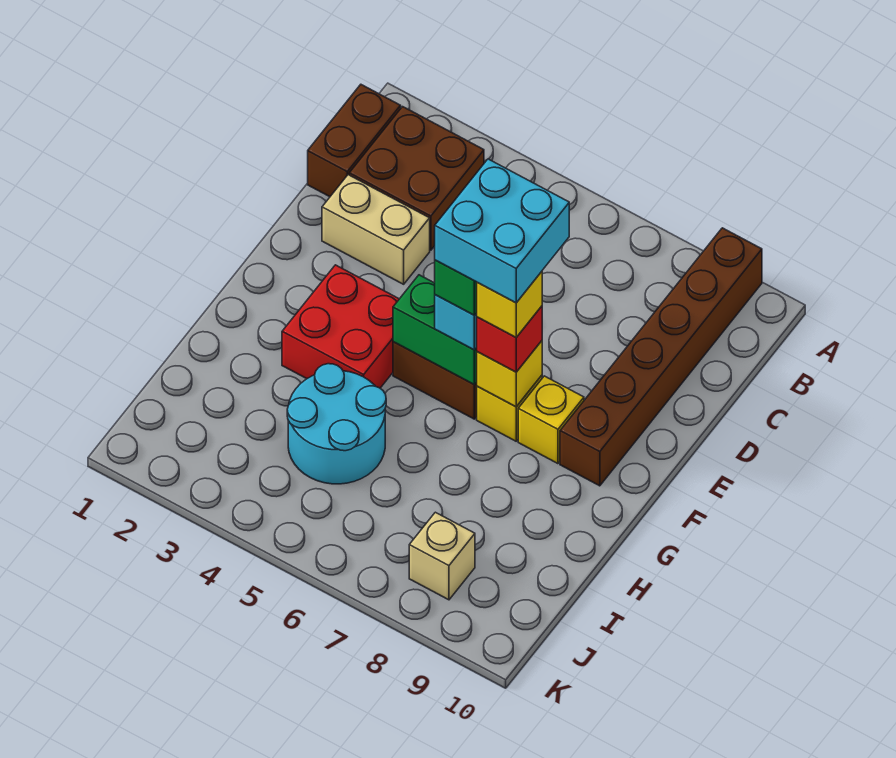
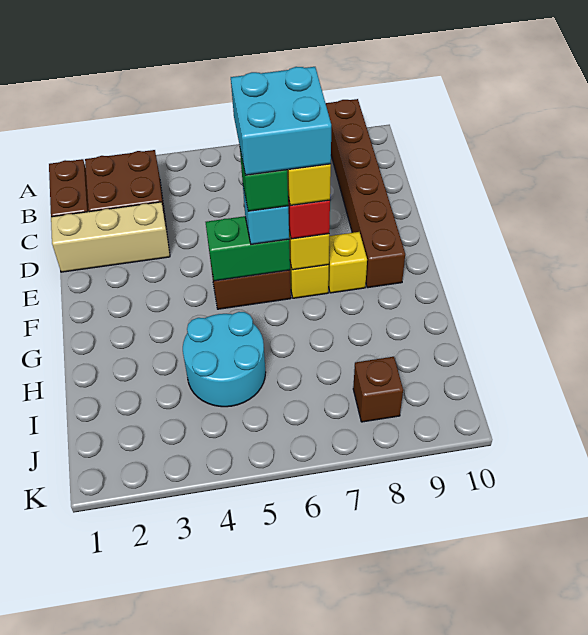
tan 1x2 brick [322,175,430,284] -> tan 1x3 brick [51,202,170,272]
red 2x2 brick [282,265,399,388] -> none
tan 1x1 brick [409,512,475,600] -> brown 1x1 brick [353,357,403,422]

